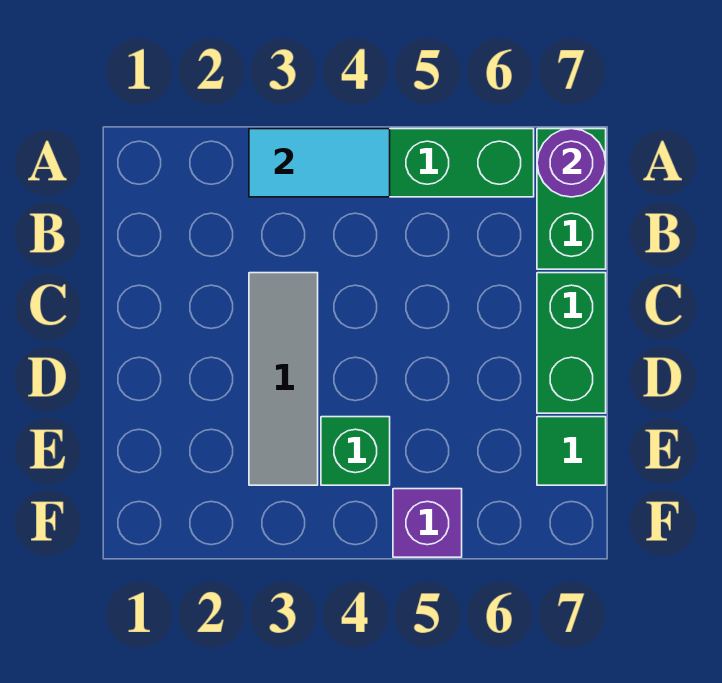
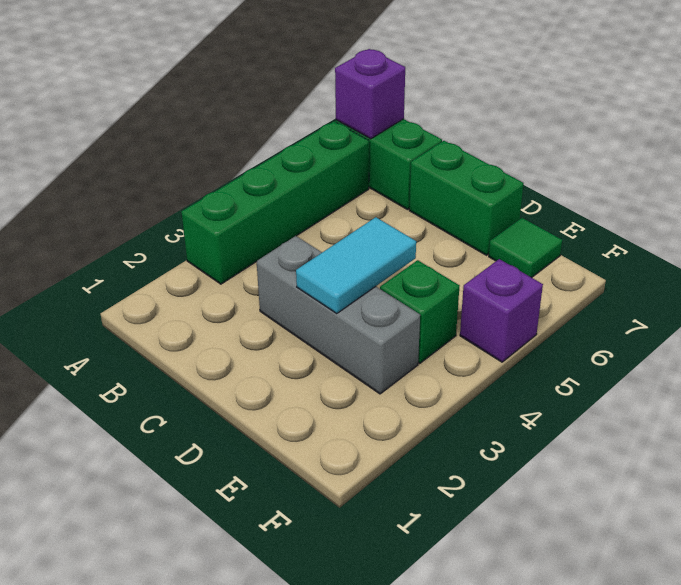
cyan 1x2 tile [249,129,390,197] -> cyan 1x2 tile moved to [296,217,416,314]
purple 1x1 round brick [537,129,606,197] -> purple 1x1 brick [335,49,405,139]
grey 1x3 tile [249,273,318,485] -> grey 1x3 brick [257,236,420,394]

